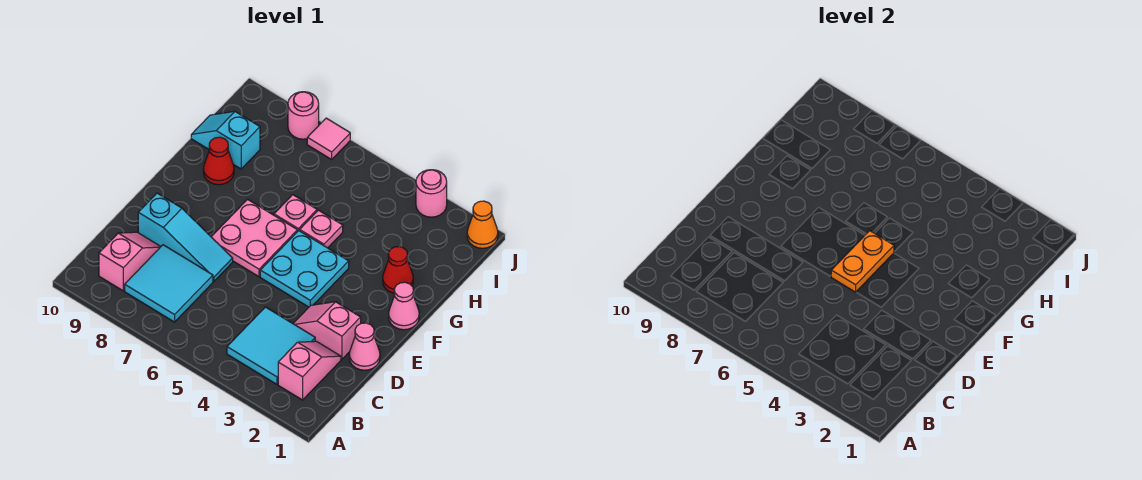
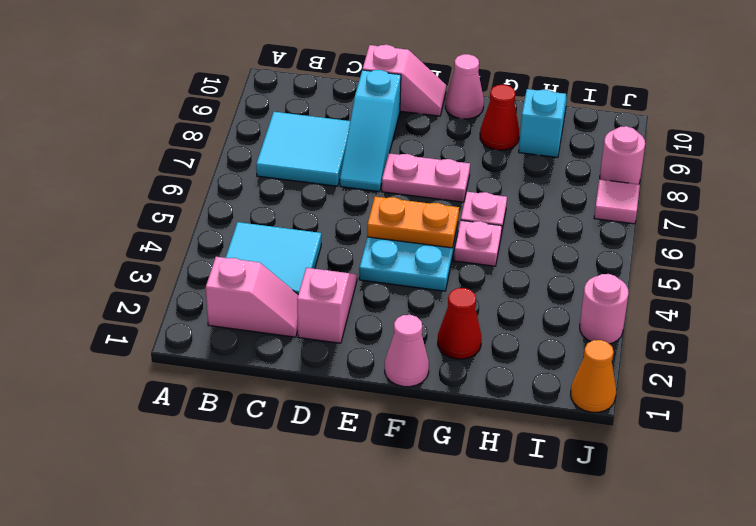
pink 1x2 slope [99,232,161,291] -> pink 1x2 slope moved to [363,45,446,116]
pink 1x1 cone [349,323,380,370] -> pink 1x1 cone moved to [445,54,484,119]
pink 2x2 plate [211,199,297,277] -> pink 1x2 plate [382,153,470,202]

